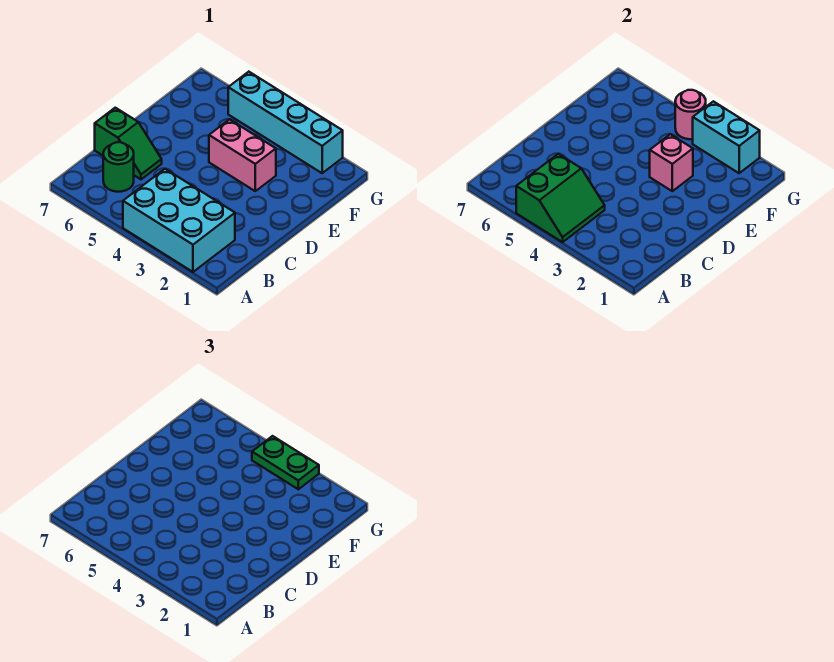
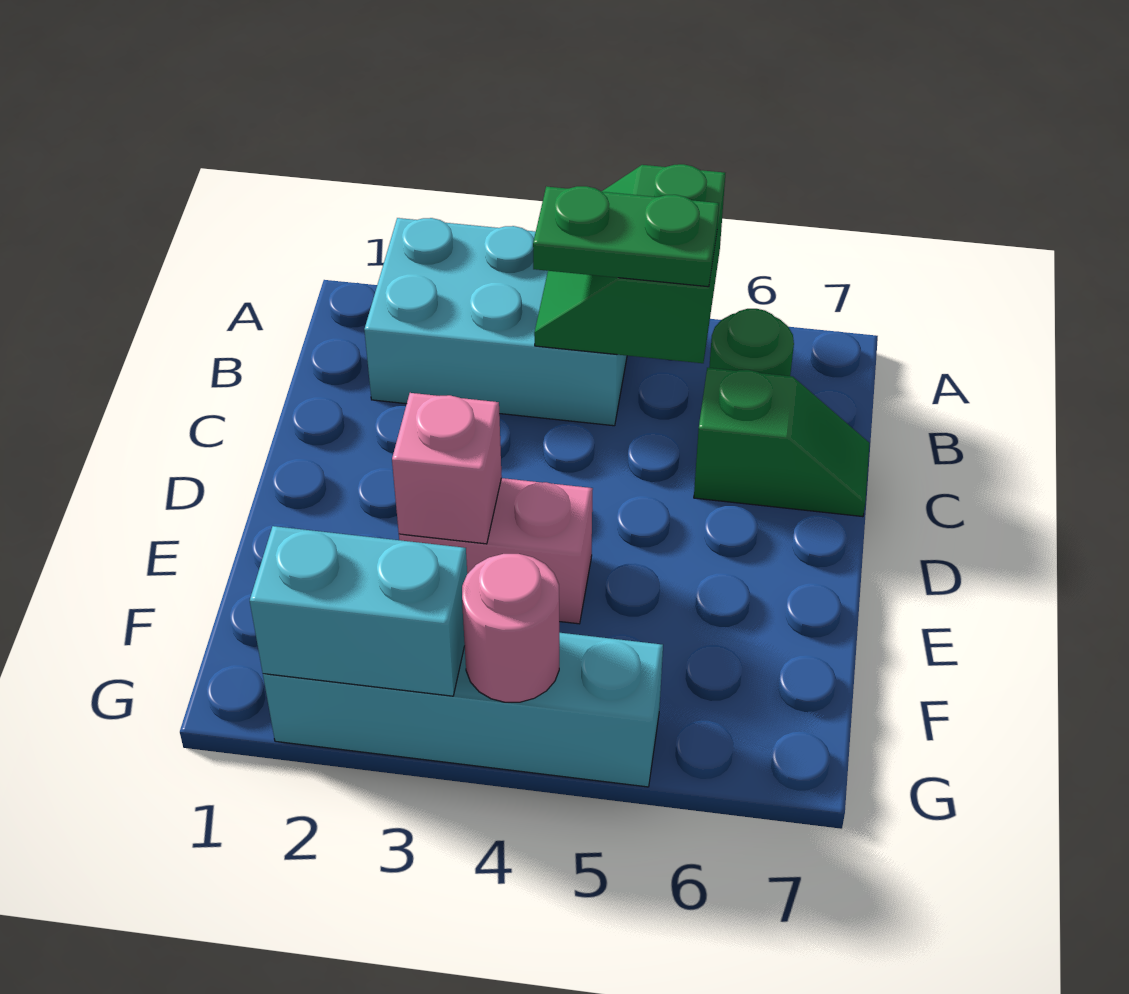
green 1x2 slope [95,108,162,179] -> green 1x2 slope turned to [694,368,870,517]
green 1x2 plate [252,436,319,489] -> green 1x2 plate moved to [533,186,719,287]

